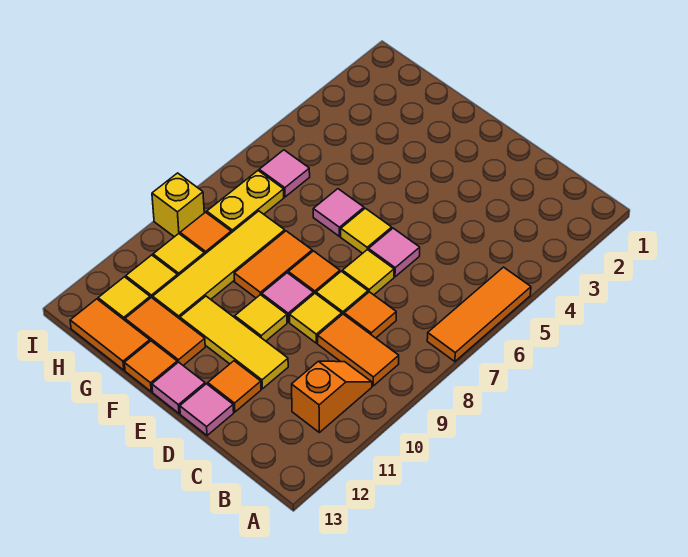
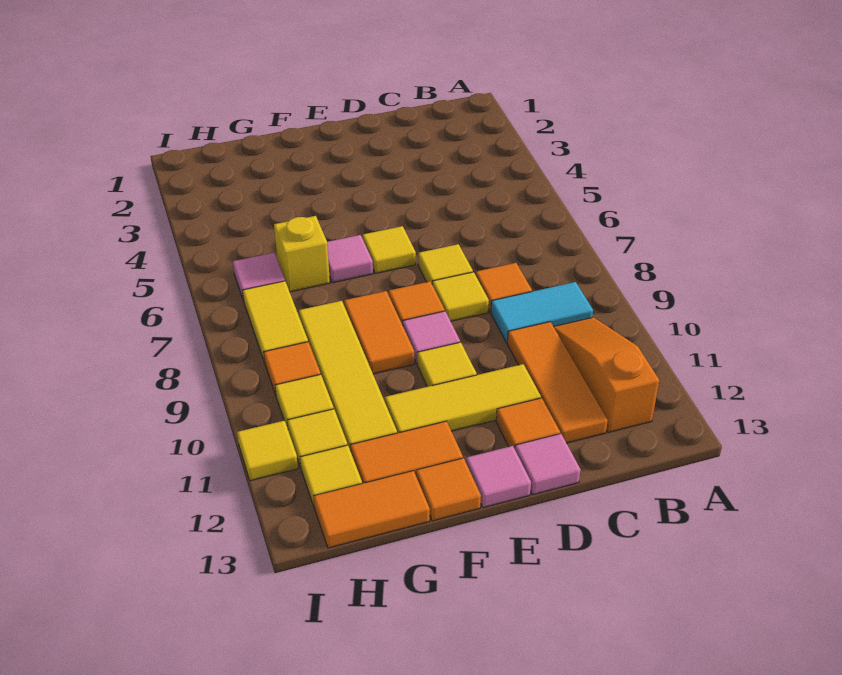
orange 1x3 tile [427,267,531,362] -> orange 1x3 tile moved to [507,322,608,443]
orange 1x2 tile [318,314,399,386] -> cyan 1x2 tile [491,282,593,343]
orange 1x2 slope [292,361,372,432] -> orange 1x3 slope [554,317,659,433]
pink 1x1 tile [369,228,420,277] -> none
yellow 1x1 tile [290,294,342,343] -> yellow 1x1 tile moved to [237,421,298,481]
yellow 1x2 plate [207,171,284,233] -> yellow 1x2 tile [242,281,308,363]
yellow 1x1 brick [152,173,204,237] -> yellow 1x1 brick moved to [274,216,330,292]

